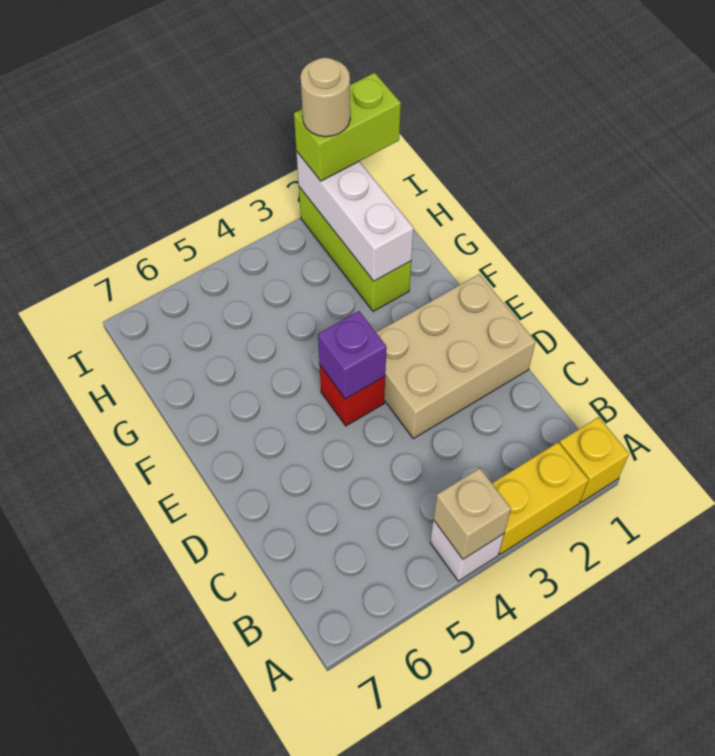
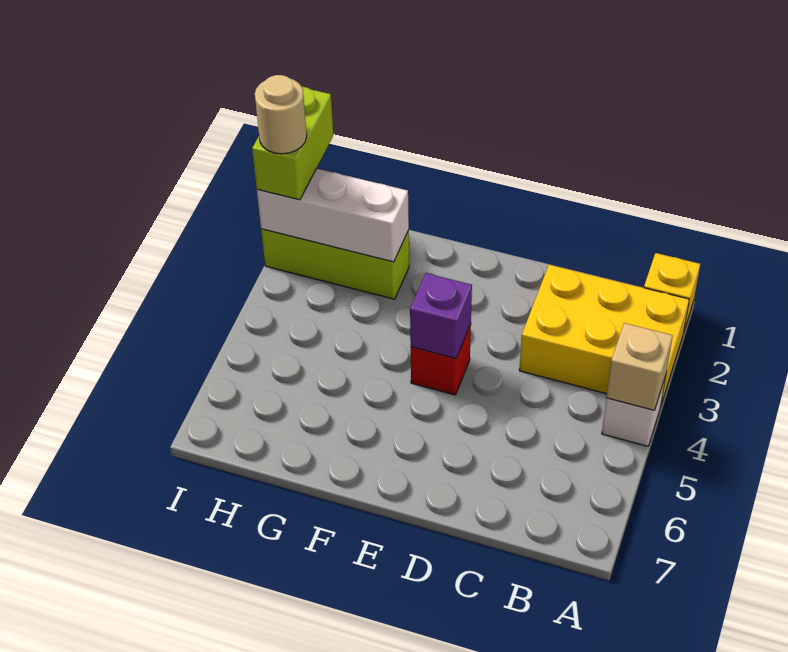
yellow 1x2 brick [492,442,588,554] -> yellow 2x3 brick [519,265,689,405]
tan 2x3 brick [376,274,535,439] -> none

